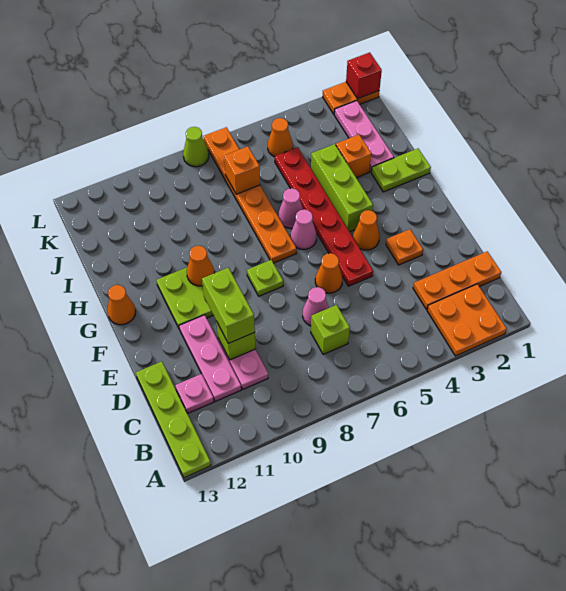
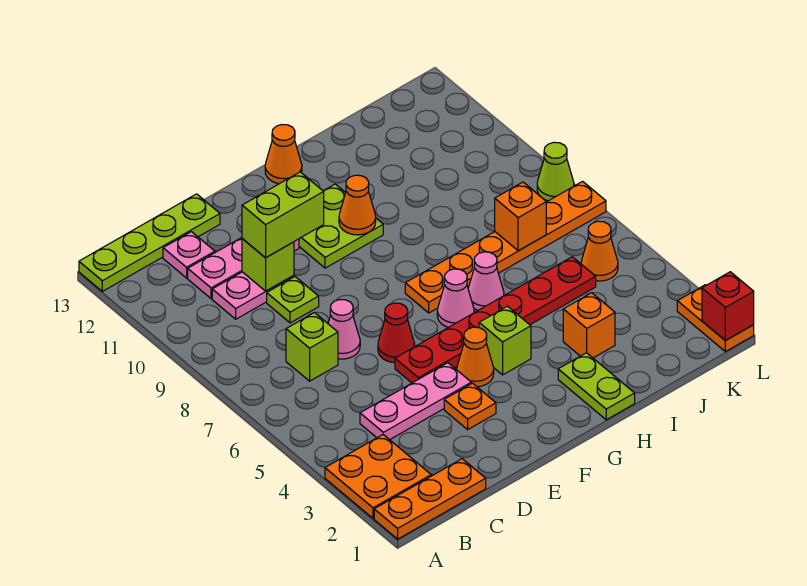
orange 1x3 plate [413,251,501,310] -> orange 1x3 plate turned to [374,459,486,539]
orange 1x1 cone [315,253,343,293] -> red 1x1 cone [378,303,415,363]
lime 1x1 plate [247,260,283,296] -> lime 1x1 plate moved to [267,277,319,323]
lime 1x3 brick [311,144,373,232] -> lime 1x1 brick [479,306,531,375]
pink 1x3 plate [334,101,394,172] -> pink 1x3 plate moved to [360,363,471,440]

